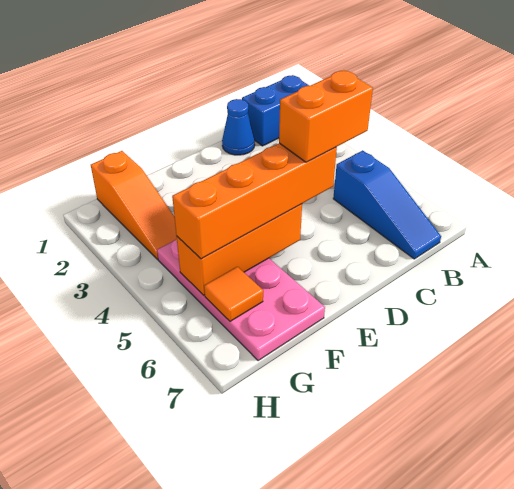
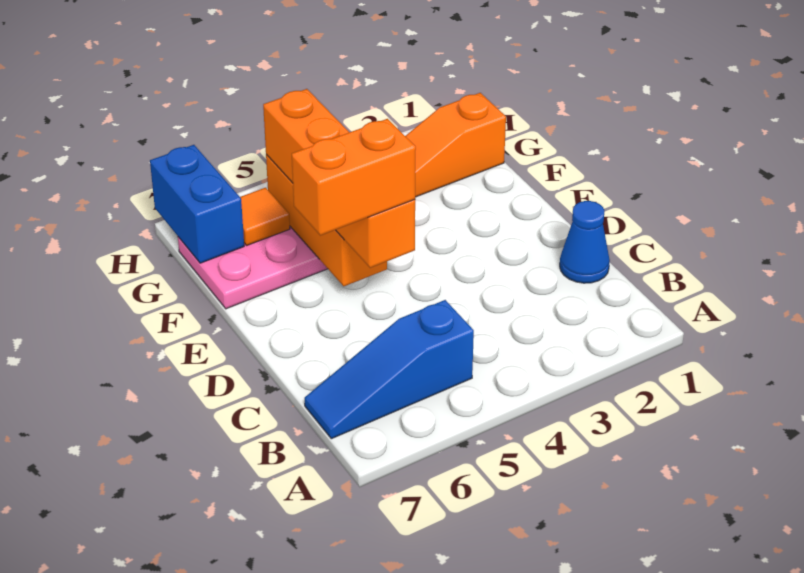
blue 1x2 brick [242,75,309,146] -> blue 1x2 brick moved to [150,145,244,263]
orange 1x2 brick [279,71,373,162] -> orange 1x2 brick turned to [292,119,416,236]

